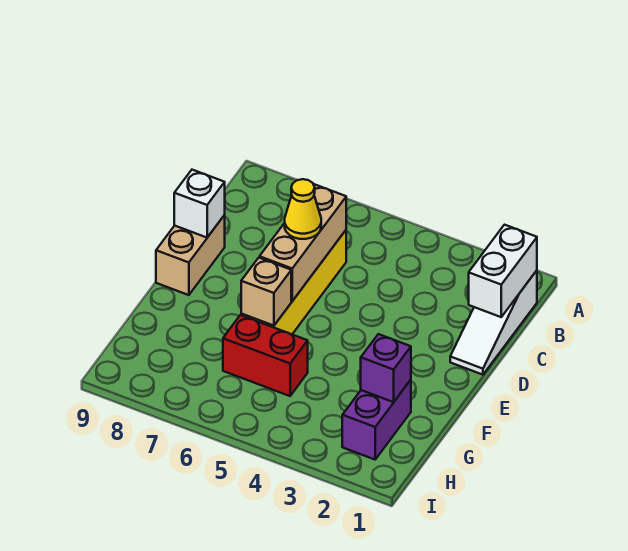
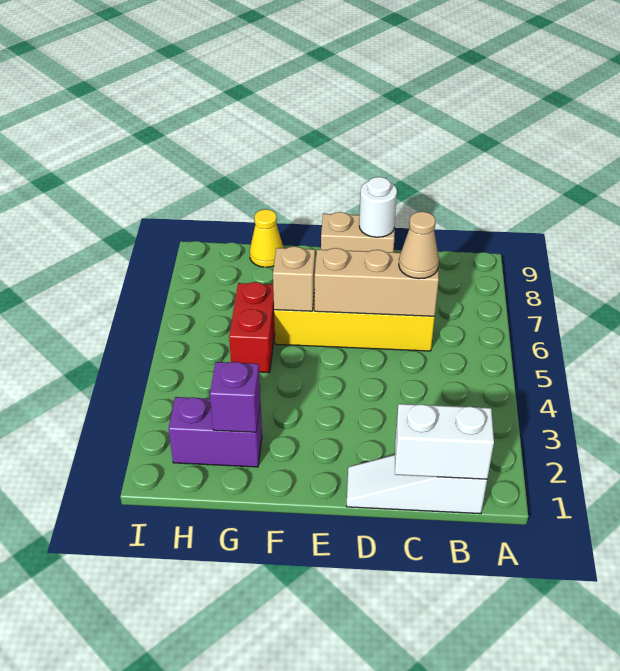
none -> tan 1x1 cone [399,212,439,279]
yellow 1x1 cone [285,179,321,239] -> yellow 1x1 cone moved to [250,209,283,267]
white 1x1 brick [174,170,225,238] -> white 1x1 round brick [359,177,397,237]

